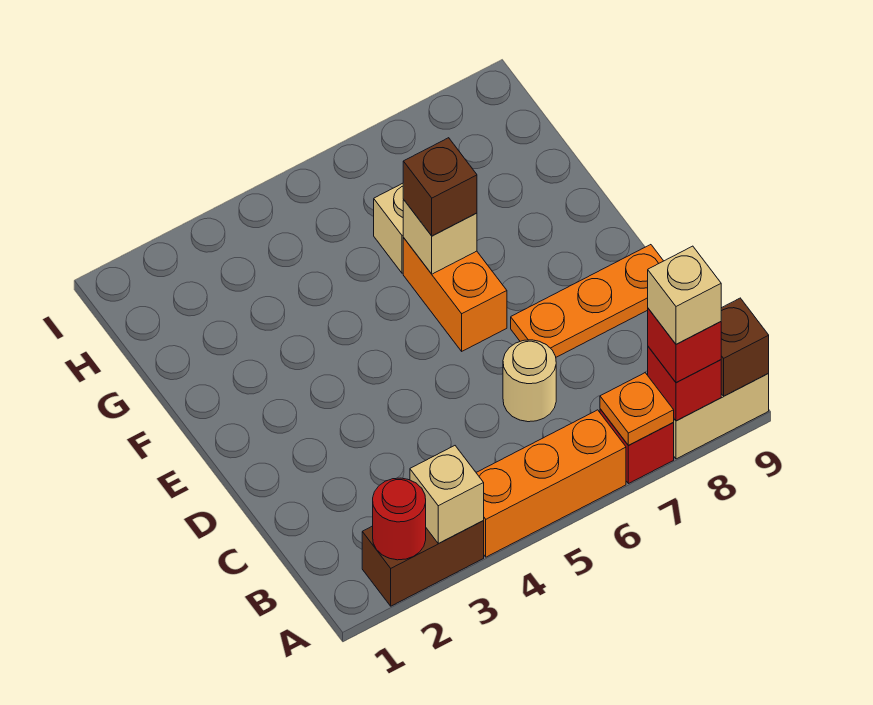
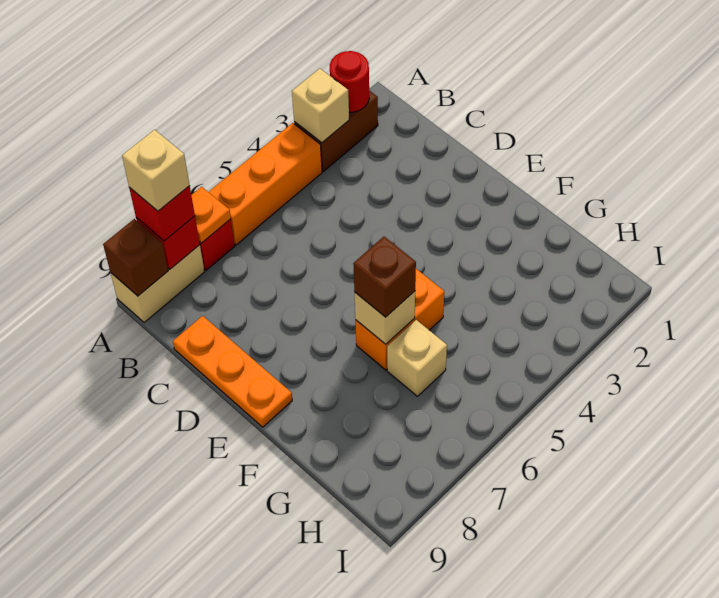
tan 1x1 round brick [503,340,556,422] -> none
orange 1x3 plate [511,245,663,357] -> orange 1x3 plate turned to [173,316,292,427]
orange 1x2 brick [403,238,507,351] -> orange 1x2 brick turned to [355,269,444,370]

